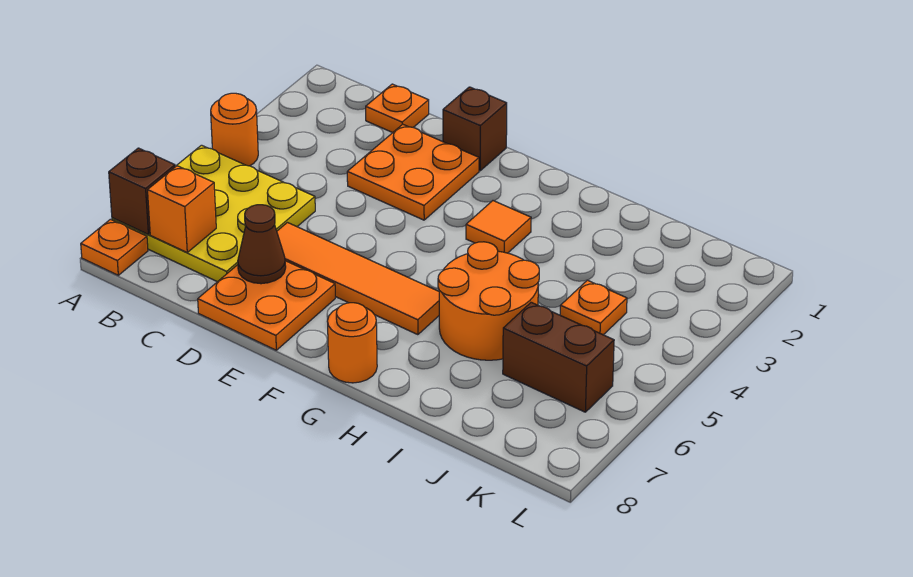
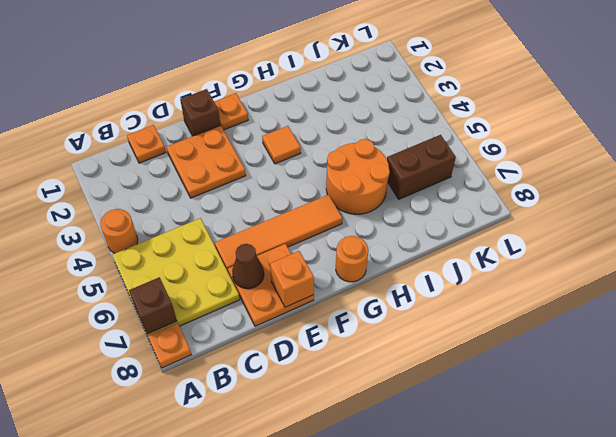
orange 1x1 brick [148,166,216,253] -> orange 1x1 brick moved to [270,251,314,307]
orange 1x1 plate [560,280,627,335] -> orange 1x1 plate moved to [214,93,248,130]

